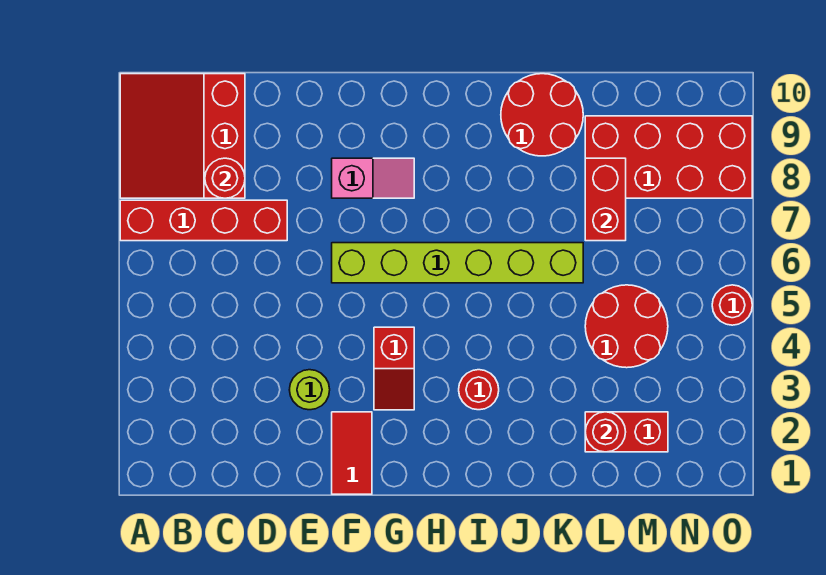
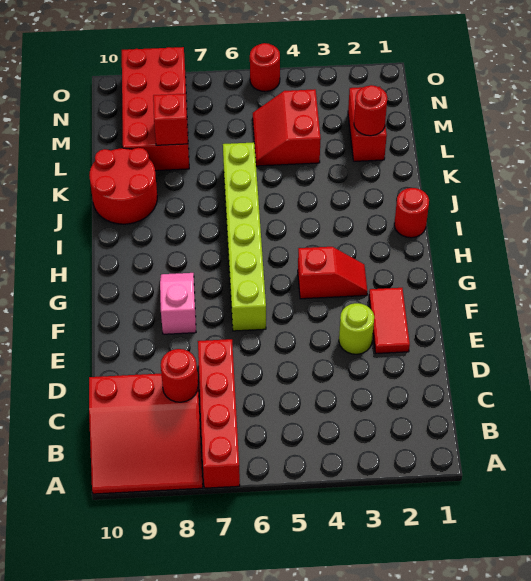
red 1x2 tile [332,412,372,494] -> red 1x2 tile turned to [369,288,410,353]
red 1x1 round brick [459,370,499,410] -> red 1x1 round brick moved to [394,188,429,238]
red 2x2 round brick [585,285,668,368] -> red 2x2 slope [253,89,321,166]
red 1x2 brick [585,158,626,241] -> red 1x1 brick [153,94,188,145]

